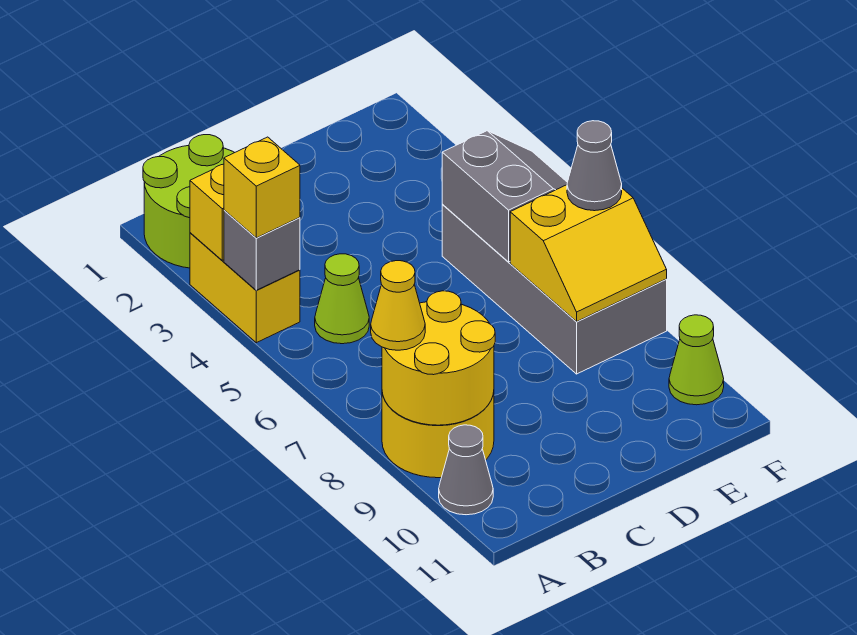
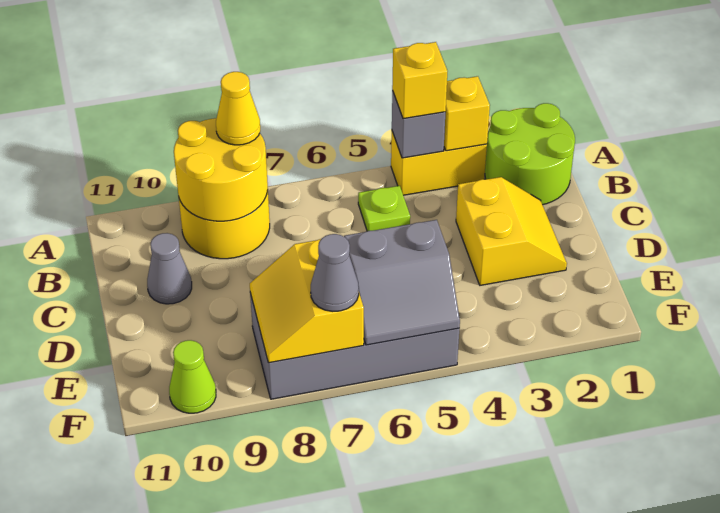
grey 1x1 cone [439,425,493,515] -> grey 1x1 cone moved to [147,233,192,304]
lime 1x1 cone [315,254,369,344] -> lime 1x1 plate [358,186,410,231]
none -> yellow 2x2 slope [456,177,567,285]

